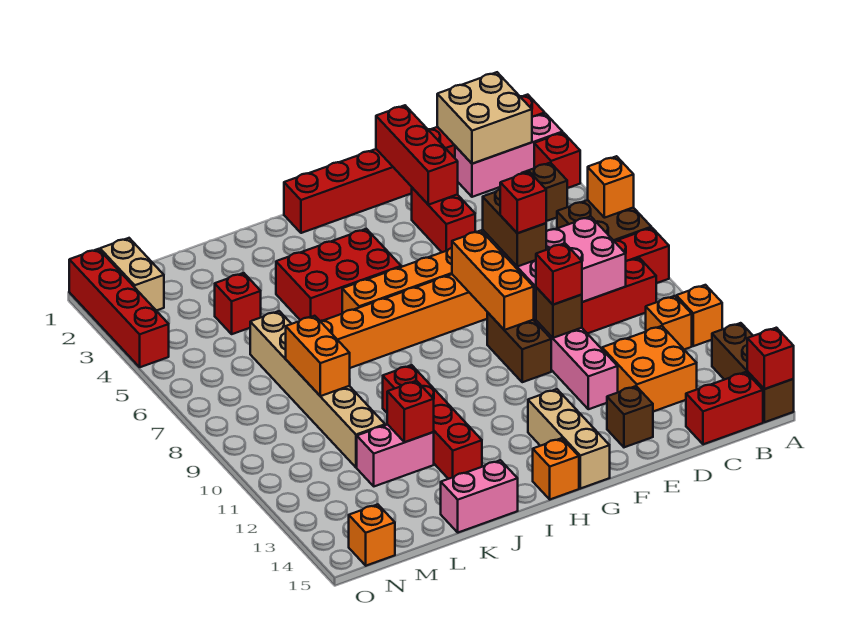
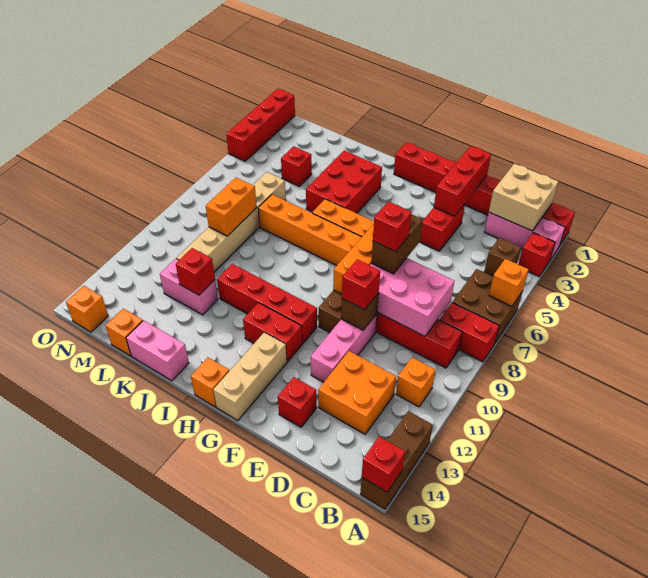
orange 1x1 brick [676,285,722,346] -> orange 1x1 brick moved to [106,309,143,356]
red 1x2 brick [686,372,763,444] -> red 1x2 brick moved to [243,303,302,362]
brown 1x1 brick [607,386,653,447] -> red 1x1 brick [278,377,317,427]
red 2x3 brick [276,229,401,321] -> red 2x3 brick turned to [306,151,382,213]
red 1x4 brick [383,365,482,479] -> red 1x4 brick turned to [217,264,317,344]
tan 1x2 brick [100,238,164,311] -> none

